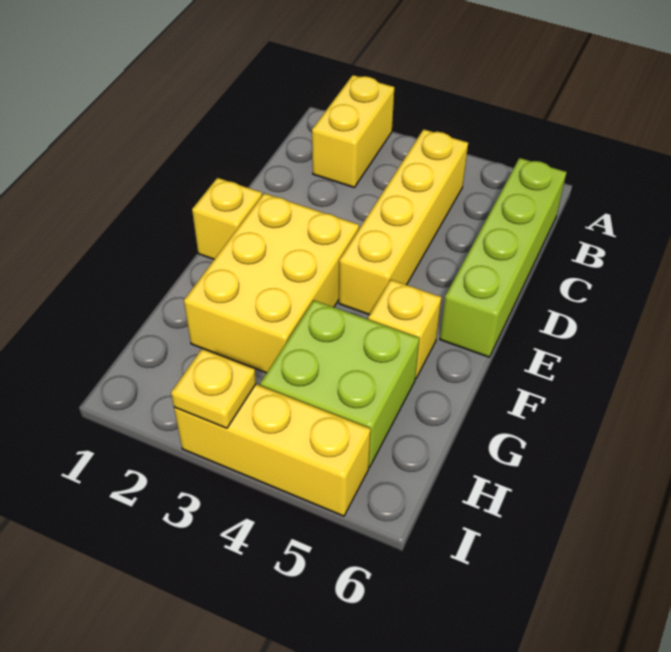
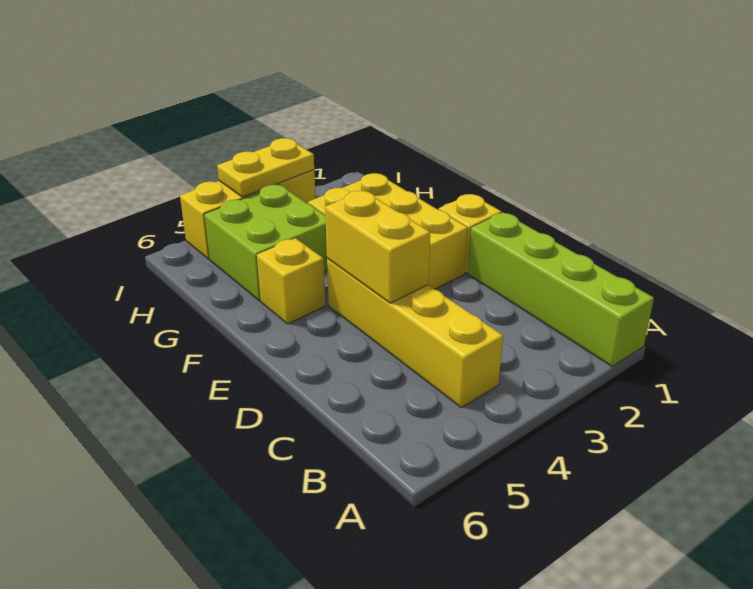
yellow 1x2 brick [312,75,394,188] -> yellow 1x2 brick moved to [325,191,430,303]
lime 1x4 brick [440,158,567,357] -> lime 1x4 brick moved to [468,212,654,366]
yellow 1x1 plate [171,349,256,428] -> yellow 1x2 plate [217,138,314,197]

